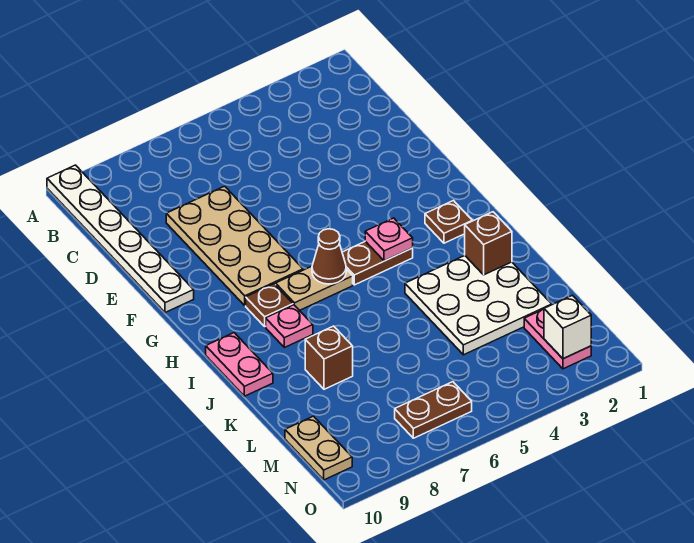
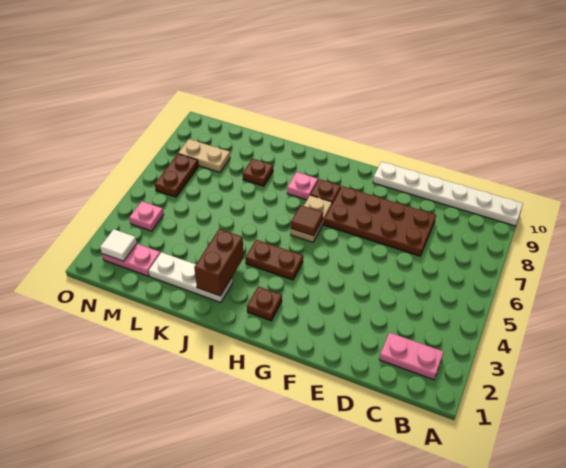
tan 2x4 plate [166,186,303,306] -> brown 2x4 plate [324,186,436,256]
brown 1x2 plate [342,241,413,285] -> brown 1x2 plate turned to [245,240,303,280]
pink 1x1 plate [365,218,413,261] -> pink 1x1 plate moved to [129,201,164,231]
brown 1x1 cone [312,229,346,284] -> brown 1x1 tile [291,205,323,236]
pink 1x2 plate [206,333,273,396] -> pink 1x2 plate moved to [379,333,444,380]
white 3x3 plate [405,256,552,355] -> white 1x3 plate [149,252,232,303]
brown 1x1 brick [465,212,512,275] -> brown 1x2 brick [194,229,244,296]
brown 1x1 brick [305,326,353,389] -> brown 1x1 plate [243,159,273,186]
tan 1x2 plate [285,416,352,480] -> tan 1x2 plate moved to [178,139,230,172]
white 1x1 brick [544,295,591,359] -> white 1x1 tile [100,229,137,261]

